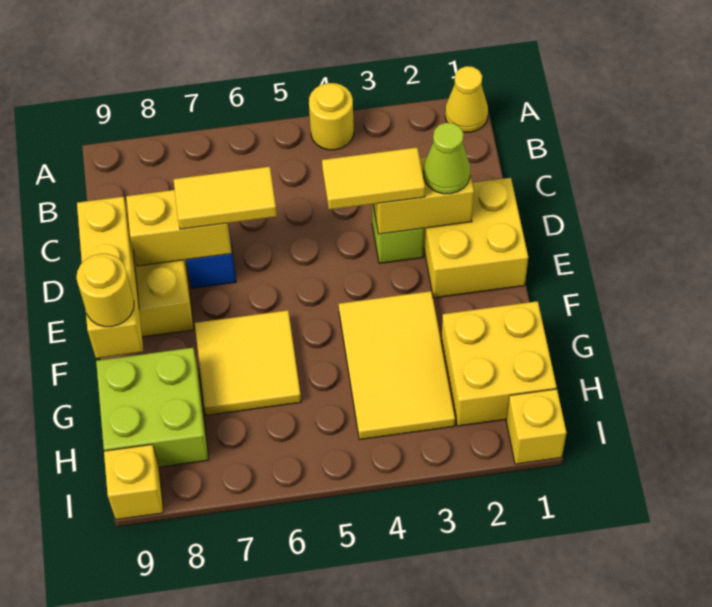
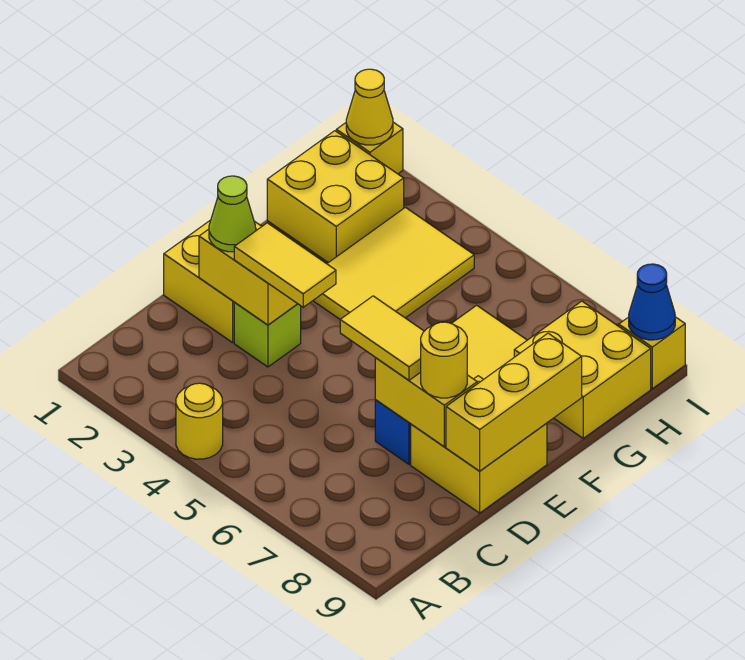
yellow 1x1 cone [445,66,488,132] -> yellow 1x1 cone moved to [346,69,393,145]
yellow 1x1 round brick [76,254,134,327] -> yellow 1x1 round brick moved to [421,322,467,398]
lime 2x2 brick [96,348,209,467] -> yellow 2x2 brick [514,301,651,438]
none -> blue 1x1 cone [629,264,675,340]

